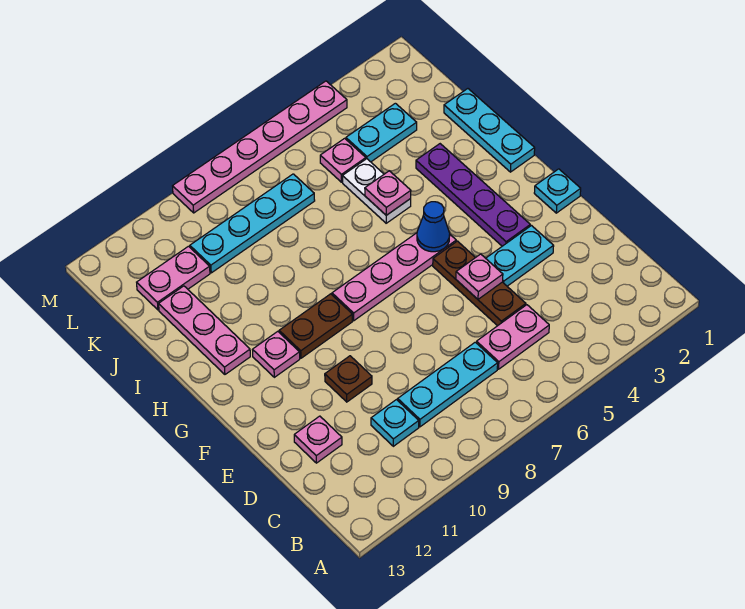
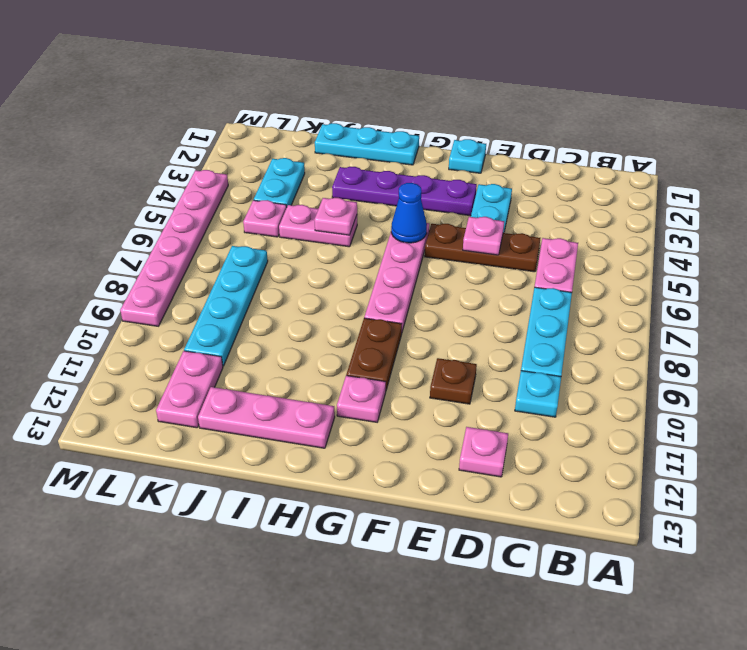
white 1x2 plate [342,159,411,223] -> pink 1x2 plate [279,205,357,247]

